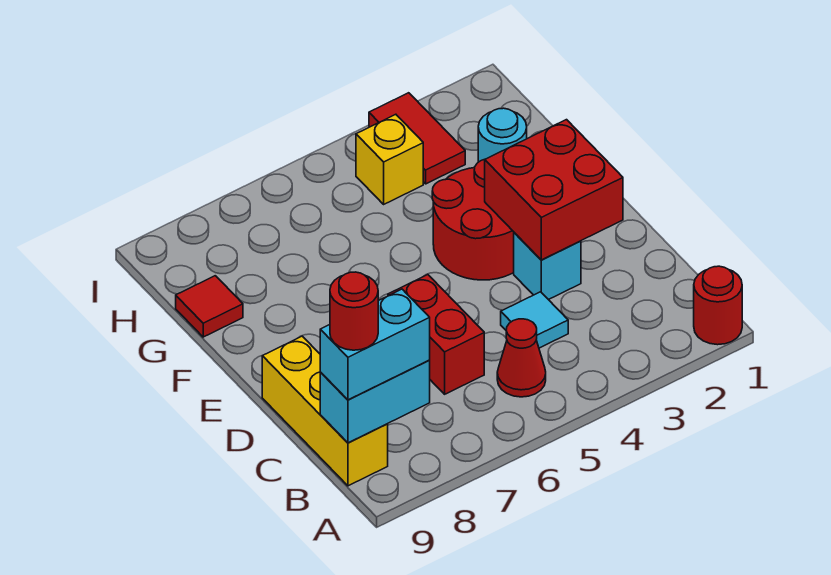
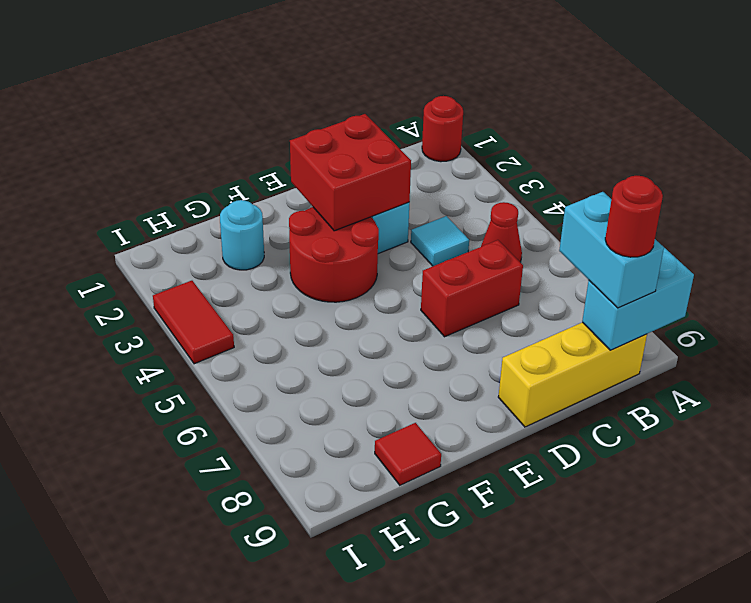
cyan 1x2 brick [320,360,430,443] -> cyan 1x2 brick turned to [582,248,694,350]
red 1x2 tile [369,93,465,184] -> red 1x2 tile turned to [153,281,234,364]
yellow 1x1 brick [356,114,423,204] -> none

